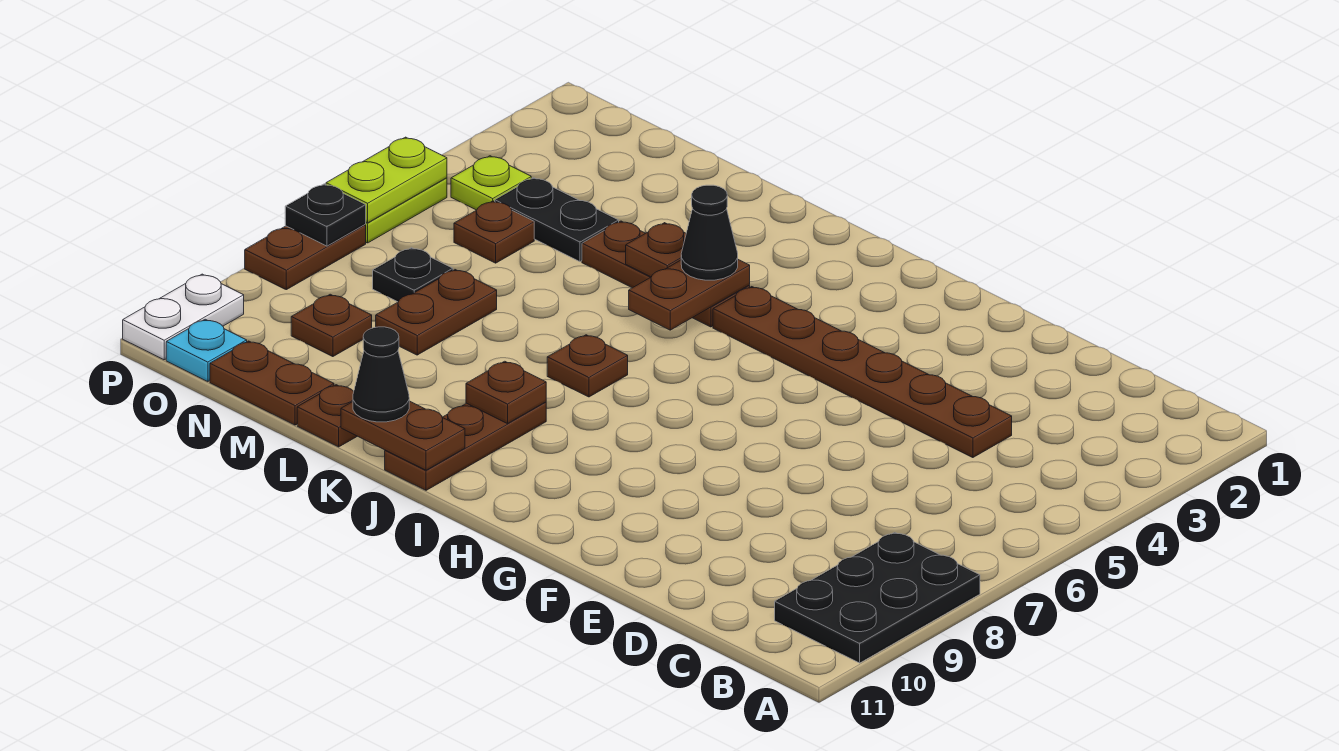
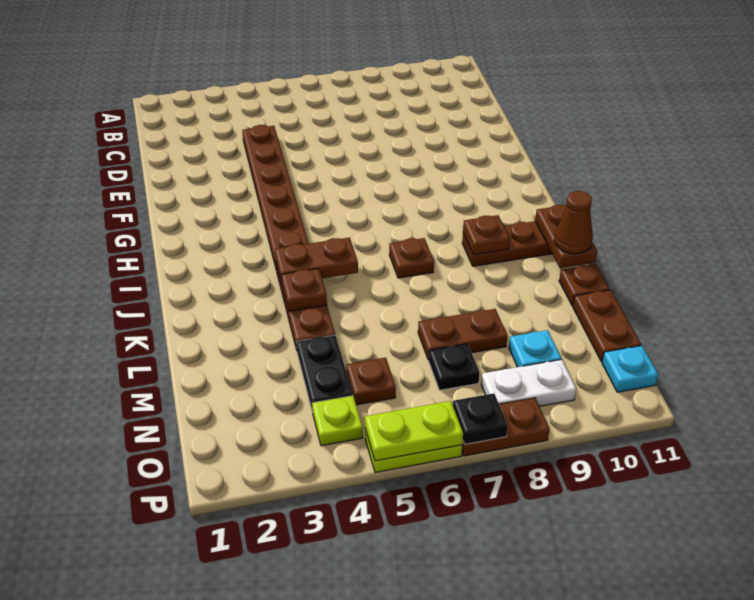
black 2x3 plate [775,532,980,663] -> none
black 1x1 cone [681,185,738,280] -> none
black 1x1 cone [353,327,409,422] -> brown 1x1 cone [554,191,593,254]
brown 1x1 plate [291,294,372,357] -> cyan 1x1 plate [509,330,561,367]
white 1x2 plate [123,274,244,360] -> white 1x2 plate moved to [481,359,576,406]

